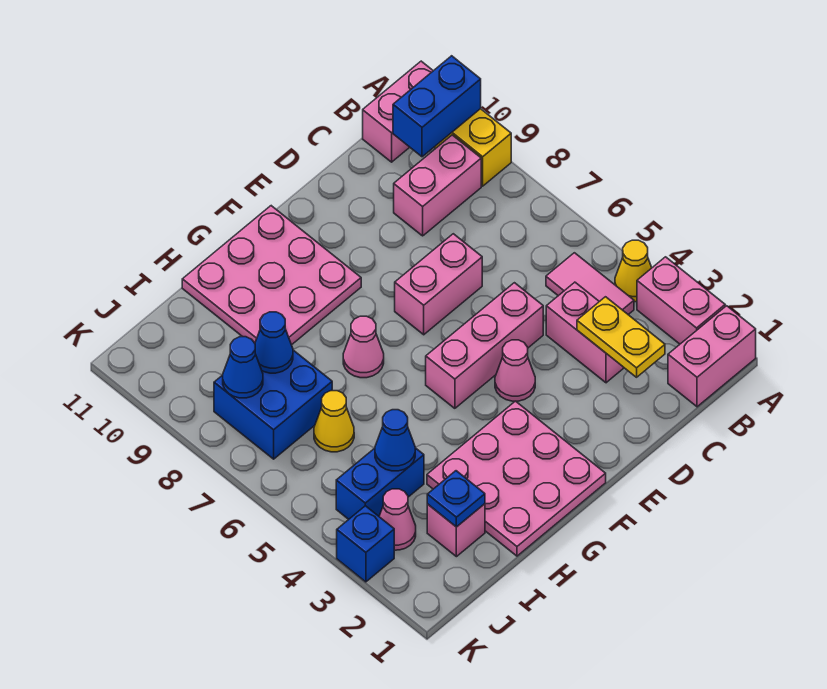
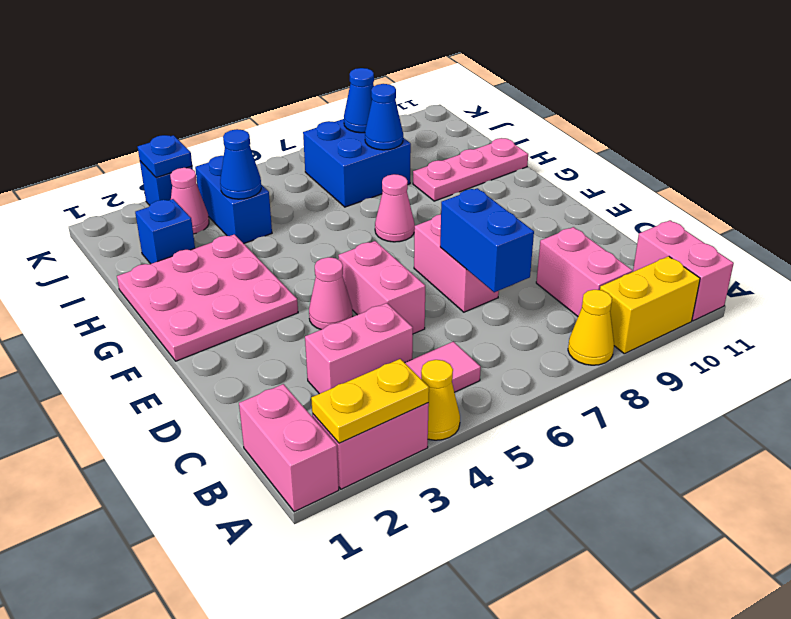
blue 1x2 brick [393,56,481,157] -> blue 1x2 brick moved to [440,188,534,292]
yellow 1x2 plate [577,297,665,377] -> yellow 1x2 plate moved to [311,359,429,443]
pink 1x3 brick [426,283,543,408] -> pink 1x2 brick [338,241,425,334]
pink 3x3 plate [182,206,361,345] -> pink 1x3 plate [413,138,528,201]
pink 1x1 brick [427,504,485,557] -> blue 1x1 brick [135,199,195,264]
blue 1x1 plate [427,471,485,527] -> blue 1x1 plate moved to [138,135,192,178]
yellow 1x1 cone [314,391,354,452] -> yellow 1x1 cone moved to [568,290,614,365]

